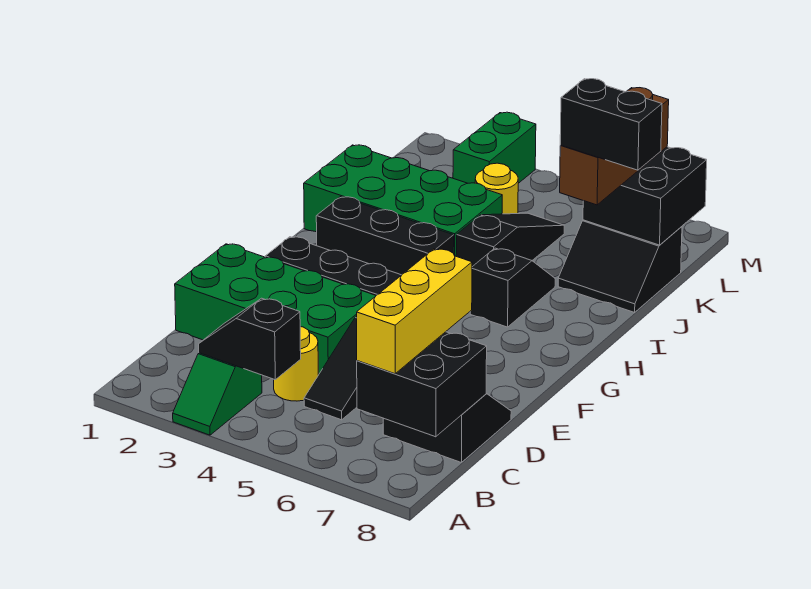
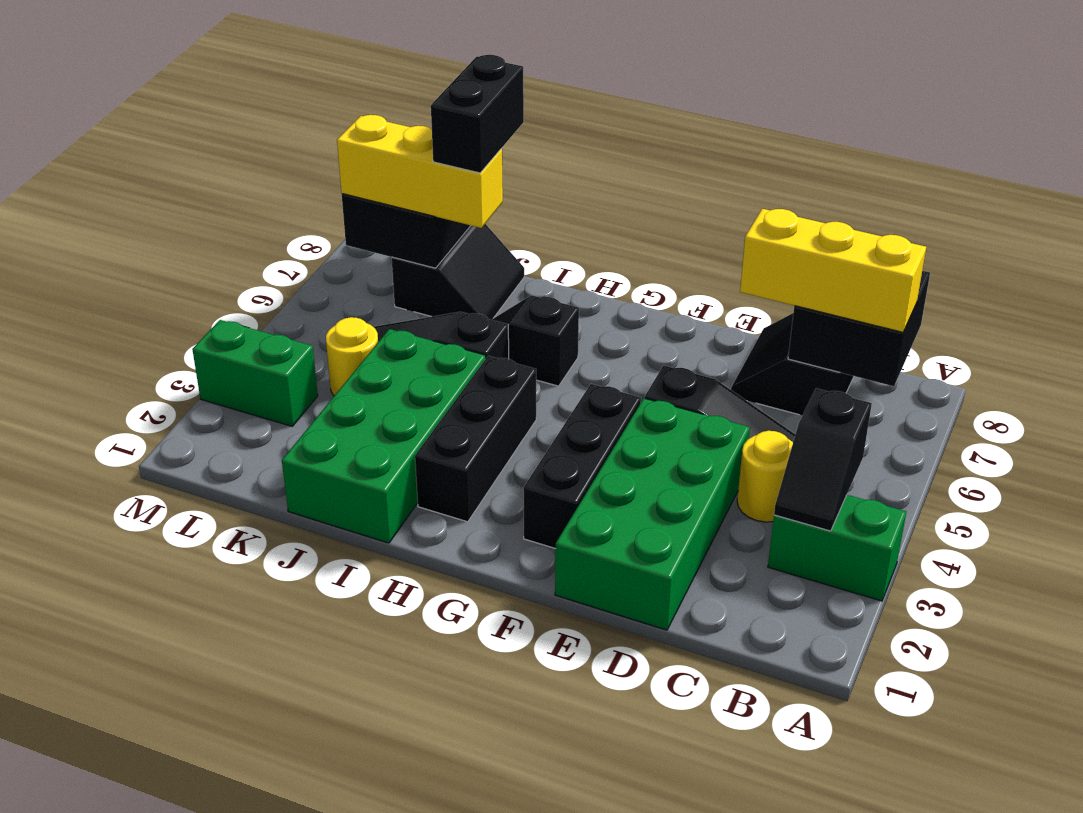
green 1x2 slope [173,353,262,435] -> green 1x2 brick [768,495,906,601]
brown 1x3 brick [560,88,669,205] -> yellow 1x3 brick [337,115,503,228]

